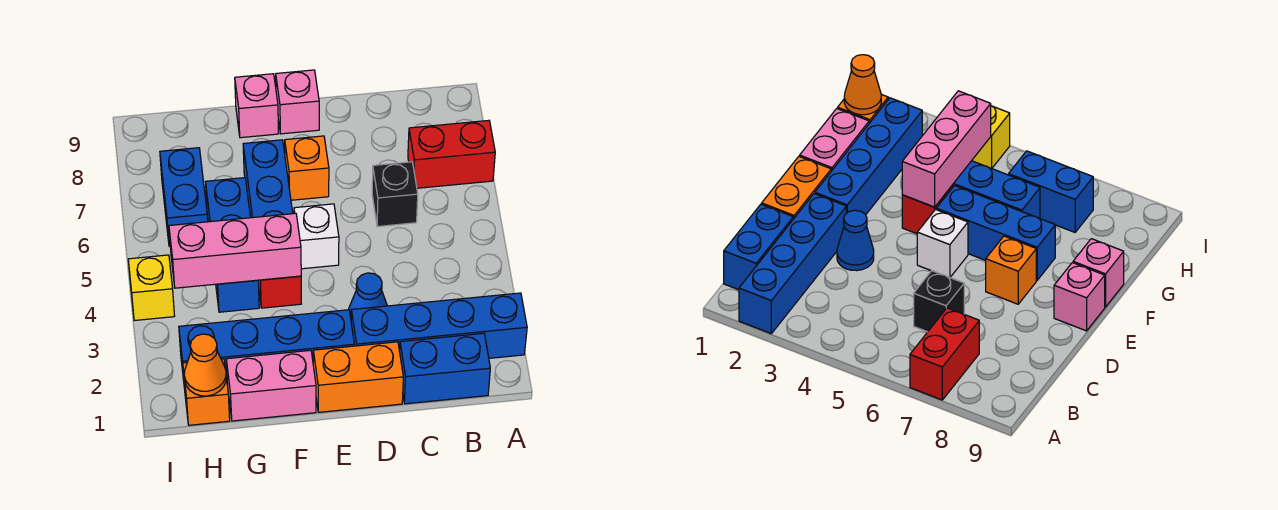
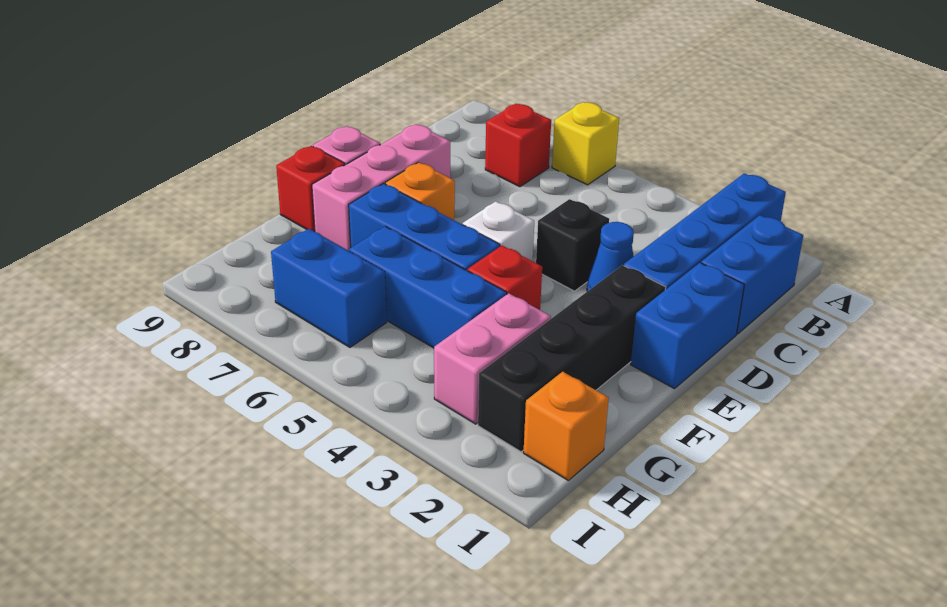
red 1x2 brick [408,120,495,188] -> red 1x1 brick [485,104,551,187]
black 1x1 brick [372,162,418,227] -> black 1x1 brick moved to [536,199,609,291]
orange 1x2 brick [313,342,403,412] -> blue 1x2 brick [631,263,744,389]
blue 1x4 brick [179,310,354,384] -> black 1x4 brick [478,265,666,452]
pink 1x2 brick [226,350,316,421] -> pink 1x2 brick moved to [434,293,551,424]
pink 1x3 brick [169,213,301,288] -> pink 1x3 brick moved to [312,124,450,251]
pink 1x1 brick [235,74,279,138] -> red 1x1 brick [276,146,345,232]
orange 1x1 cone [184,334,226,396] -> none
yellow 1x1 brick [128,255,174,321] -> yellow 1x1 brick moved to [552,102,619,185]

